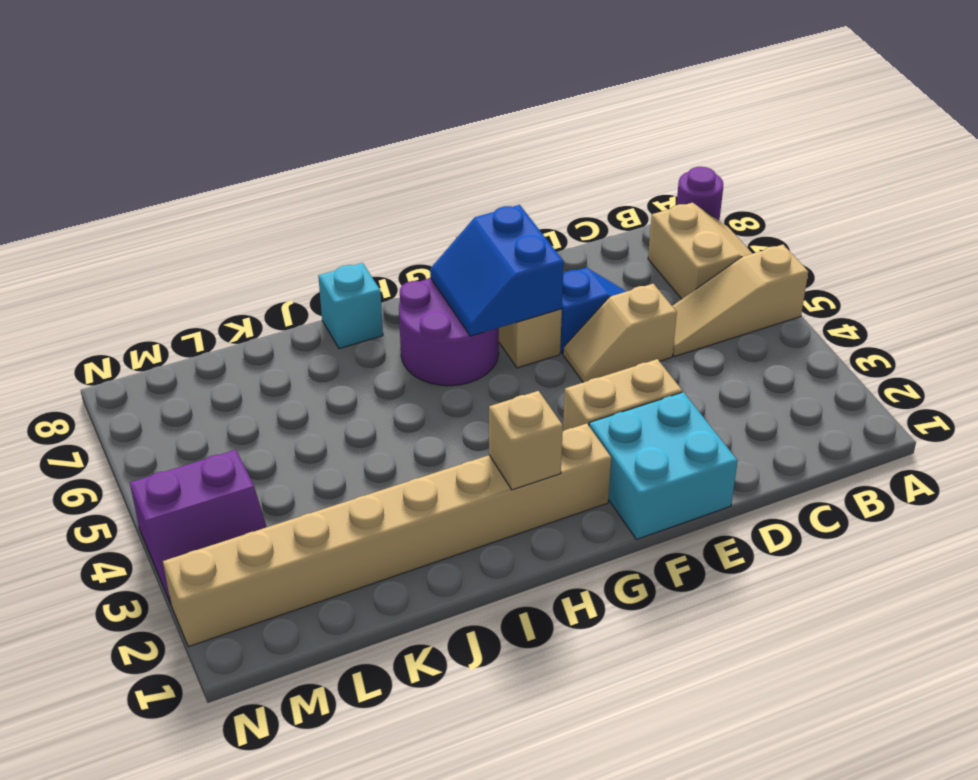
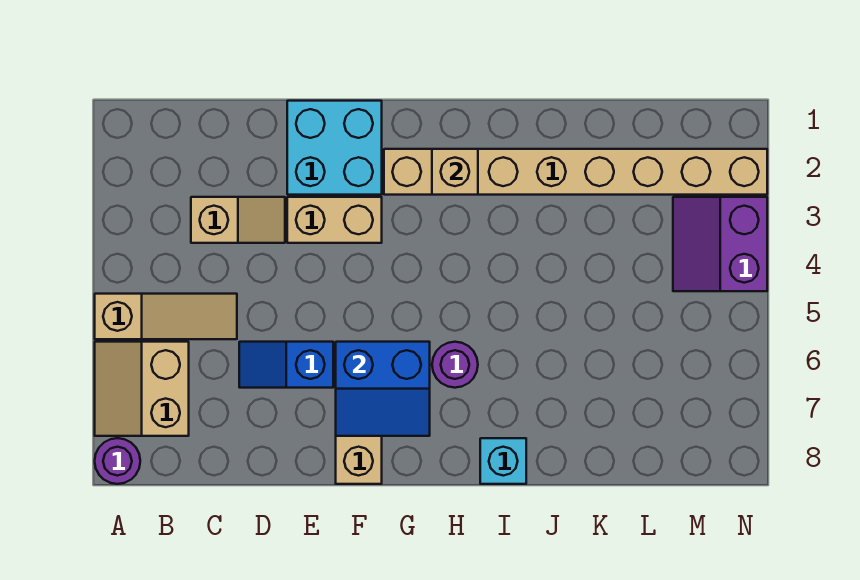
tan 1x2 slope [563,284,677,382] -> tan 1x2 slope moved to [191,197,285,243]
blue 2x2 slope [430,205,564,336] -> blue 2x2 slope turned to [336,342,430,436]
purple 2x2 round brick [399,278,499,386] -> purple 1x1 round brick [432,342,478,388]
purple 2x2 slope [130,450,267,604] -> purple 2x2 slope turned to [673,197,767,291]

